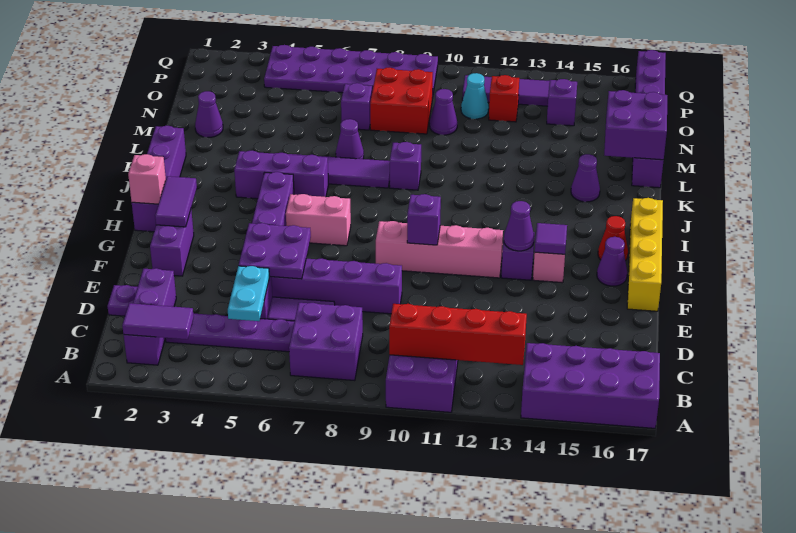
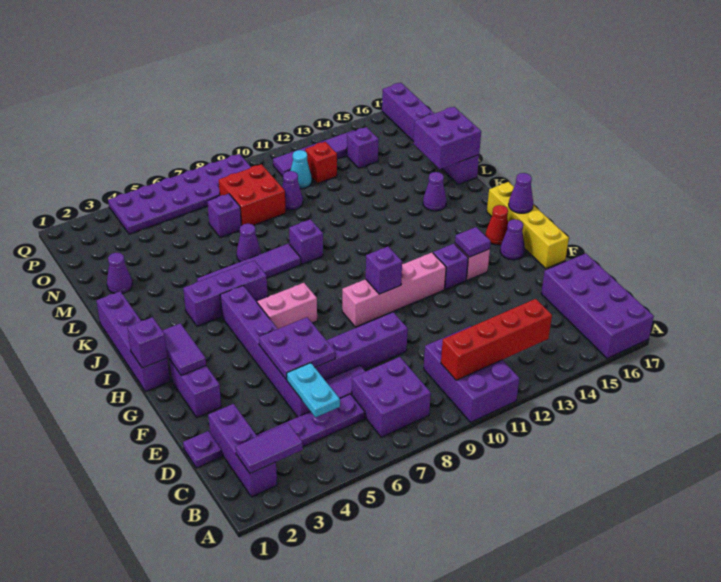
purple 2x4 brick [521,343,660,428] -> purple 2x4 brick turned to [541,253,654,358]
purple 1x1 cone [504,201,534,251] -> purple 1x1 cone moved to [509,173,533,213]
pink 1x1 brick [128,154,166,204] -> purple 1x1 brick [127,317,167,368]

